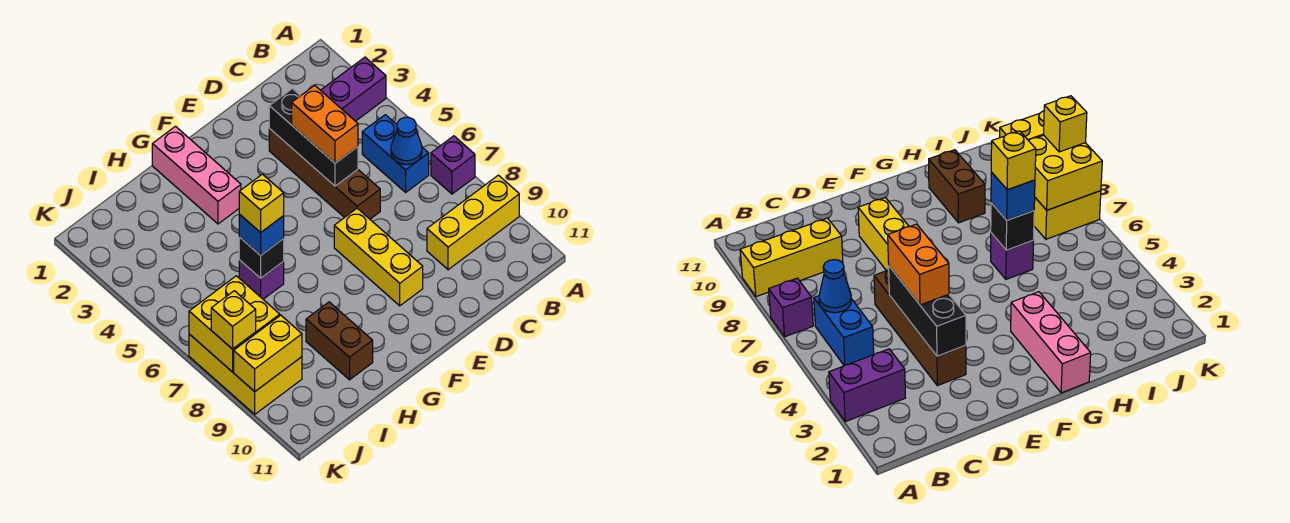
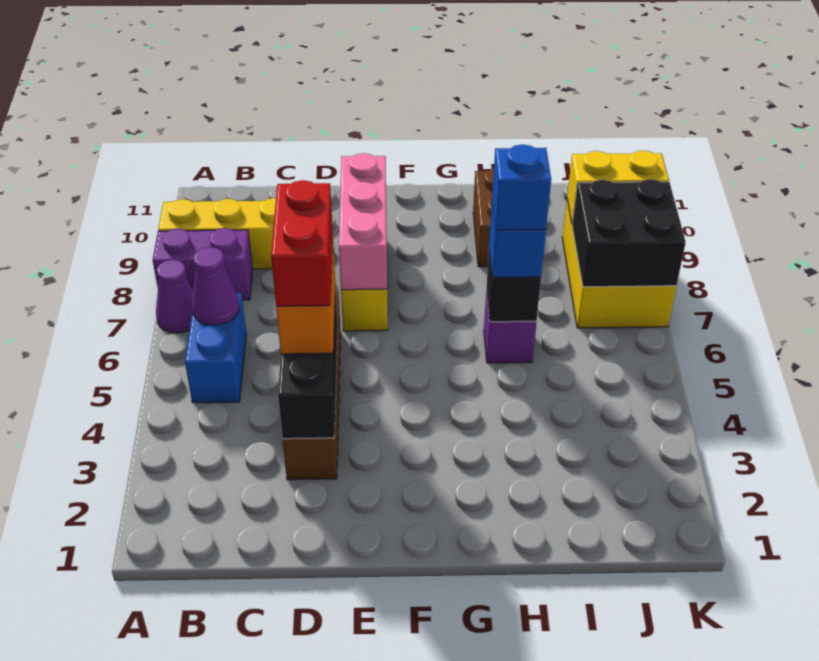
purple 1x2 brick [321,57,386,121] -> purple 1x2 brick moved to [153,228,253,300]
purple 1x1 brick [431,136,475,194] -> purple 1x1 cone [156,259,193,333]
blue 1x1 cone [391,117,422,164] -> purple 1x1 cone [191,247,240,325]
none -> red 1x2 brick [271,180,333,306]
pink 1x3 brick [152,126,241,224] -> pink 1x3 brick moved to [339,153,387,290]
yellow 1x1 brick [239,174,284,233] -> blue 1x1 brick [492,144,551,230]
yellow 2x2 brick [189,276,280,372] -> black 2x2 brick [572,179,686,287]
yellow 1x1 brick [211,291,256,349] -> none

